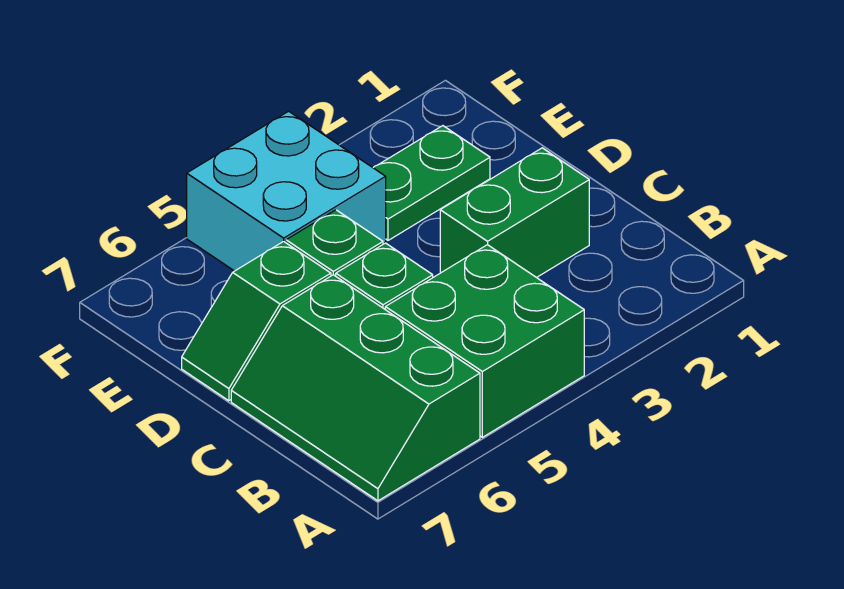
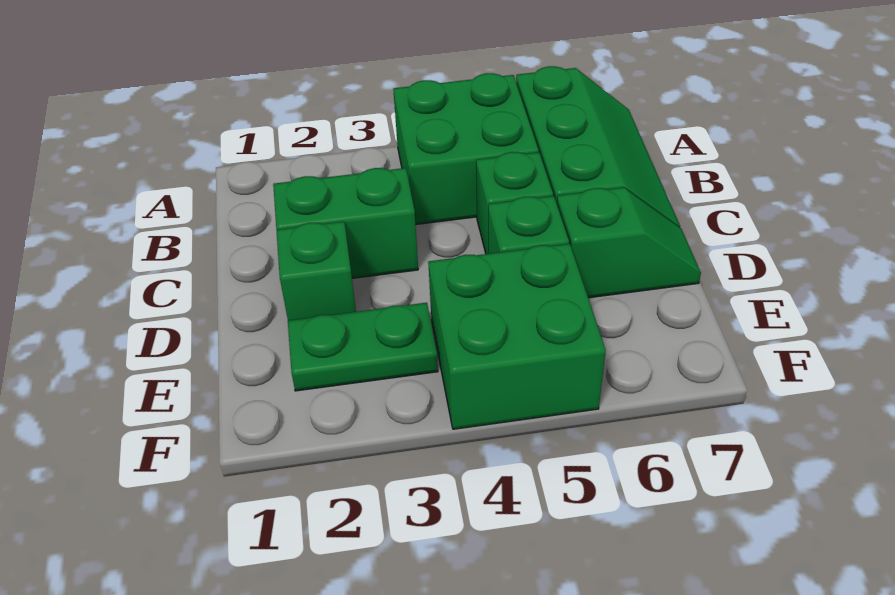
none -> green 1x1 brick [276,221,356,320]
cyan 2x2 brick [187,111,386,271] -> green 2x2 brick [428,244,606,429]

